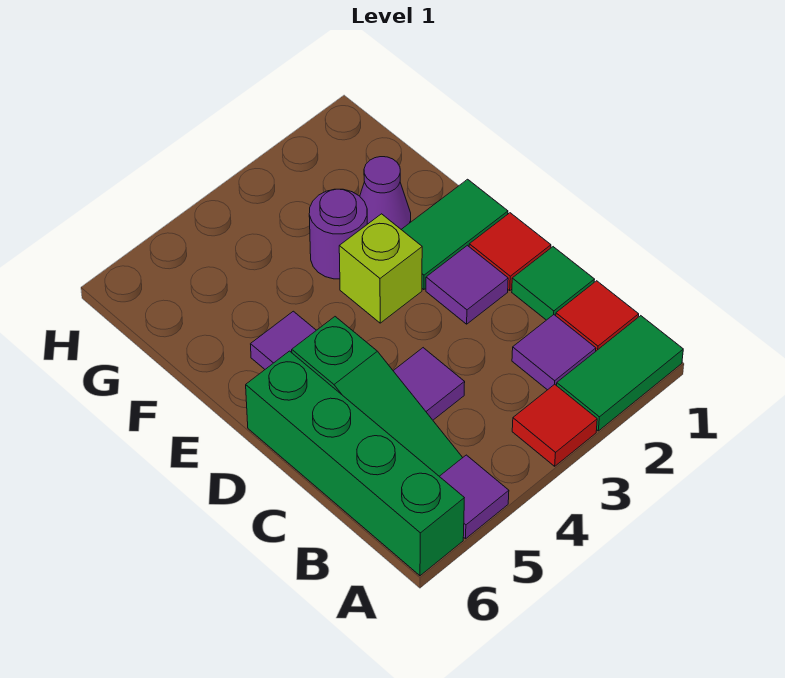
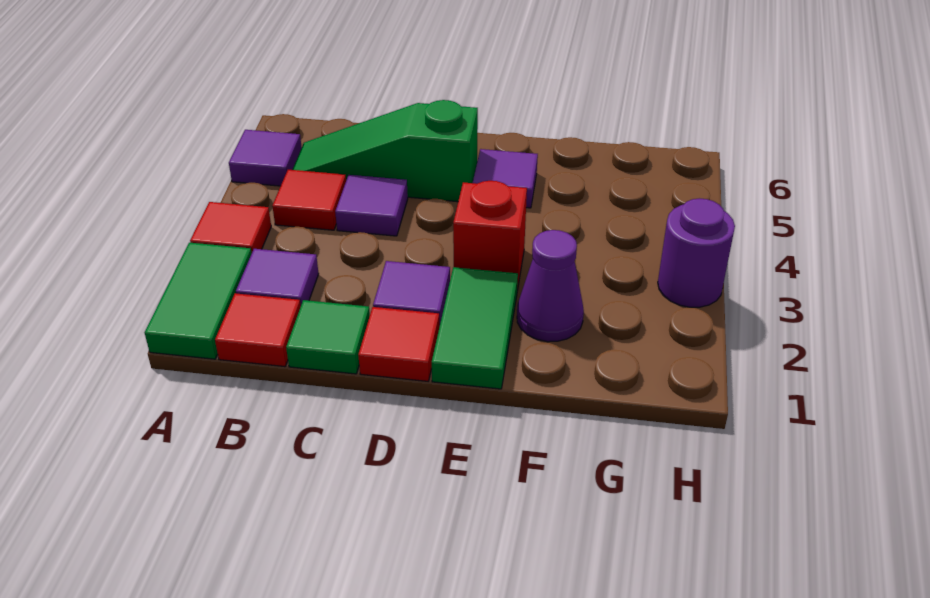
green 1x4 brick [246,351,464,576] -> none
none -> red 1x1 tile [272,170,346,230]
lime 1x1 brick [339,214,422,323] -> red 1x1 brick [453,181,527,291]
purple 1x1 round brick [309,189,367,279] -> purple 1x1 round brick moved to [658,198,735,307]

